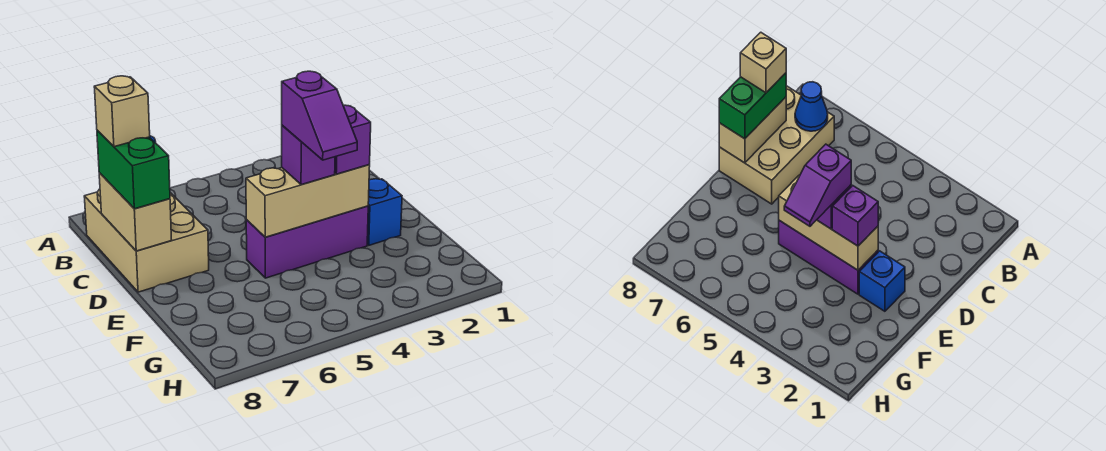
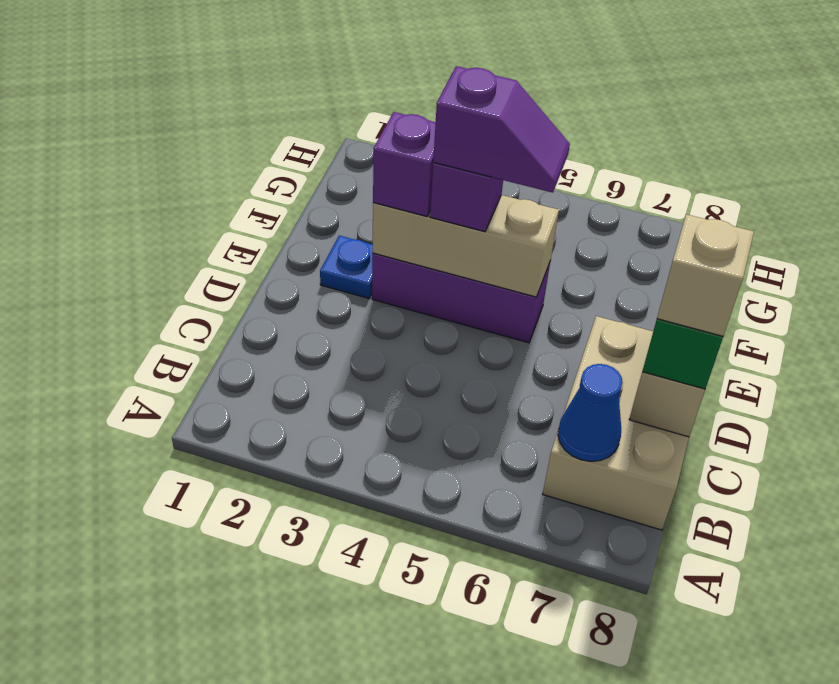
blue 1x1 brick [367,179,402,245] -> blue 1x1 plate [320,236,373,298]
purple 1x2 slope [282,71,357,160] -> purple 1x2 slope turned to [433,66,570,193]

